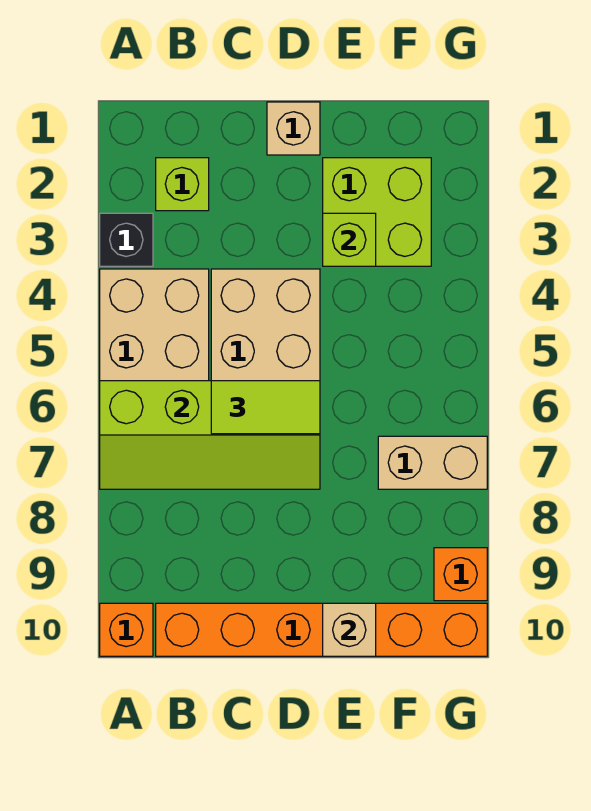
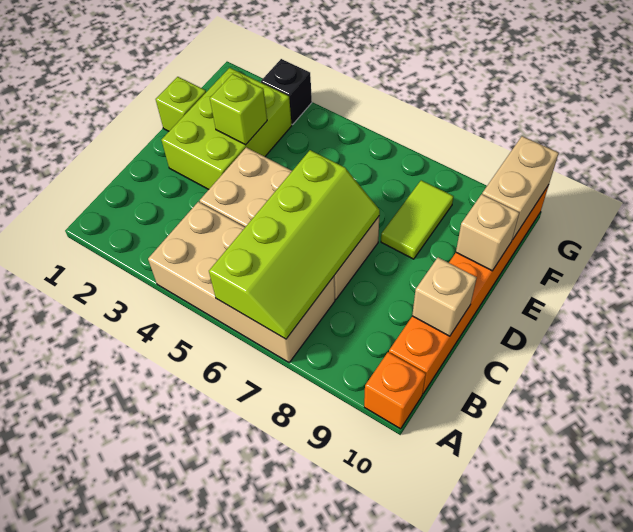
black 1x1 brick [100,213,153,266] -> black 1x1 brick moved to [261,59,312,125]
lime 1x1 brick [156,158,209,211] -> lime 1x1 brick moved to [156,77,206,131]
lime 1x2 tile [211,381,320,434] -> lime 1x2 tile moved to [381,180,454,259]
tan 1x1 brick [267,102,320,155] -> tan 1x1 brick moved to [412,258,477,336]
lime 2x2 brick [323,158,431,266] -> lime 2x3 brick [161,68,292,189]
tan 1x2 brick [378,436,487,489] -> tan 1x2 brick moved to [482,136,559,240]
orange 1x1 brick [434,548,487,601] -> none

